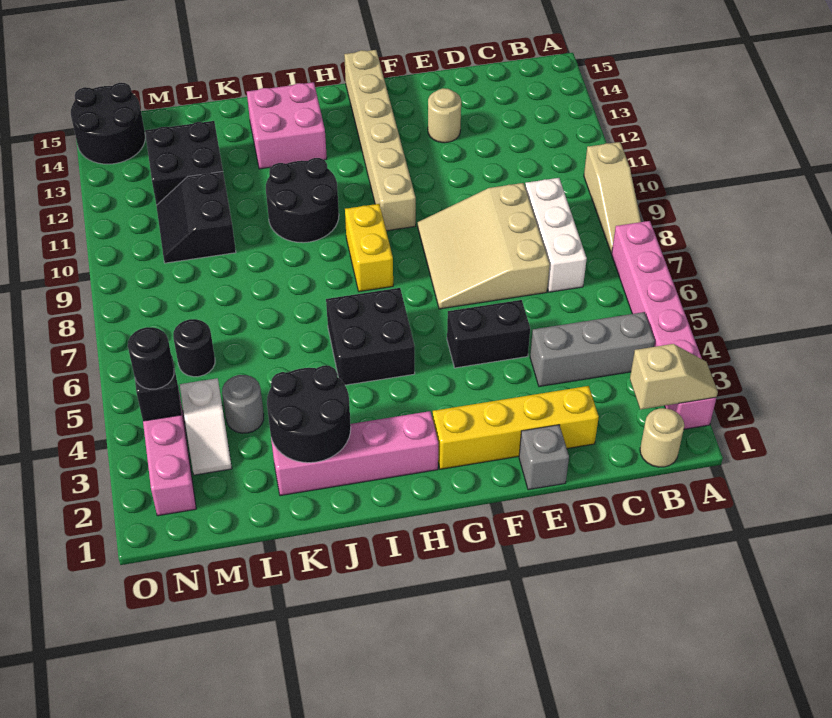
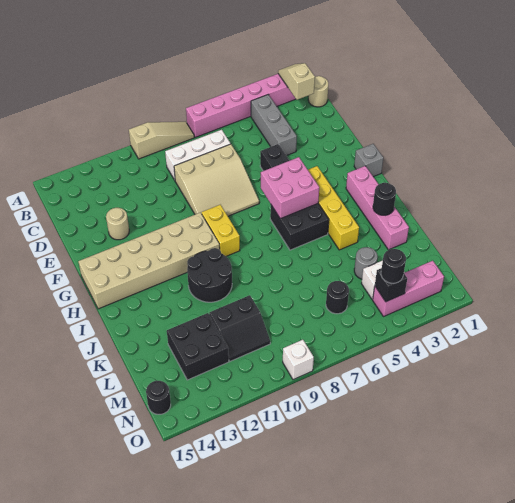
yellow 1x4 brick [433,386,599,469] -> yellow 1x4 brick moved to [308,166,359,250]
grey 1x1 brick [519,425,569,490] -> grey 1x1 brick moved to [354,144,383,177]
tan 1x6 brick [344,50,416,231] -> tan 2x6 brick [78,213,220,309]
yellow 1x2 brick [345,204,393,292] -> yellow 1x2 brick turned to [202,205,240,256]
pink 2x2 brick [247,82,327,169] -> pink 2x2 brick moved to [261,157,319,219]
black 2x2 round brick [267,366,351,463] -> black 1x1 round brick [373,183,396,215]
black 2x2 round brick [71,83,145,164] -> black 1x1 round brick [146,381,171,414]
none -> white 1x1 brick [283,340,314,380]

